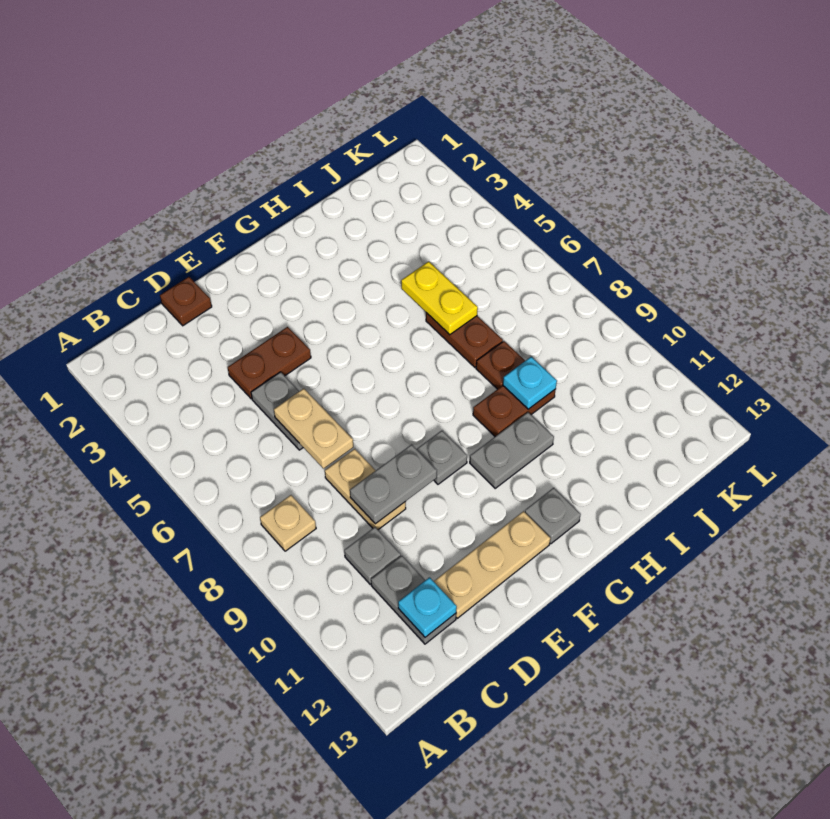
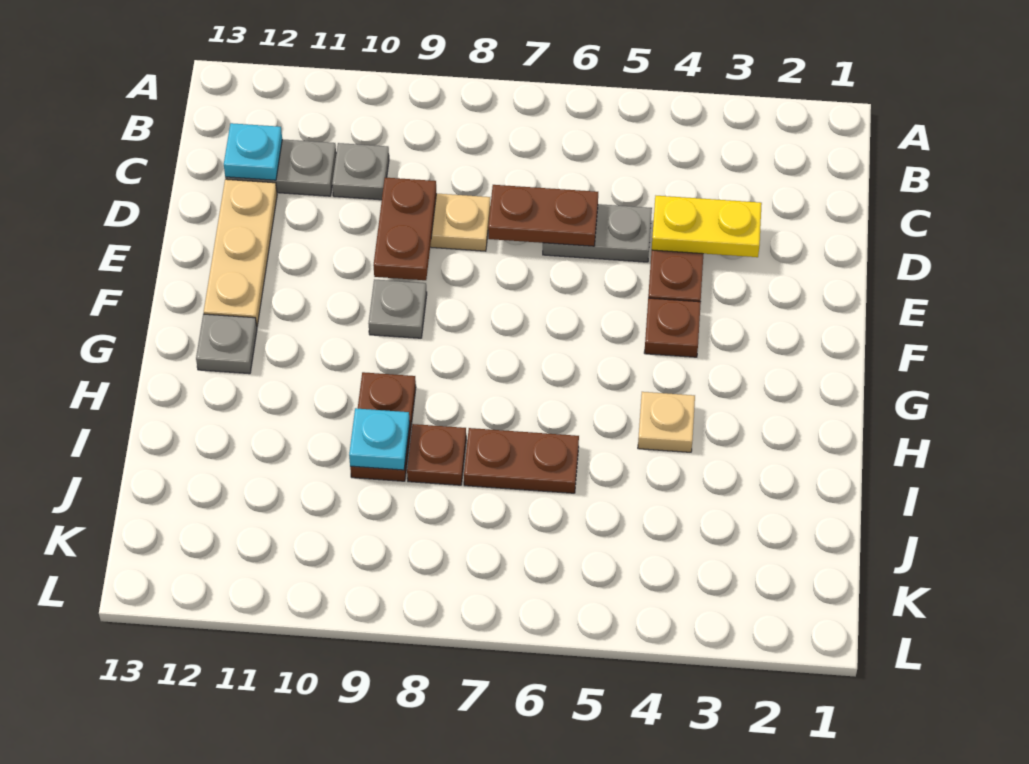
tan 1x1 plate [260,495,316,551] -> tan 1x1 plate moved to [638,392,695,452]
brown 1x1 plate [160,277,212,326] -> brown 1x1 plate moved to [644,298,701,357]
tan 1x2 plate [274,389,353,469] -> brown 1x2 plate [488,185,598,246]
grey 1x2 plate [350,445,437,524] -> brown 1x2 plate [373,178,436,280]
grey 1x2 plate [470,412,554,488] -> none
yellow 1x2 plate [401,261,478,335] -> yellow 1x2 plate moved to [652,196,762,257]

